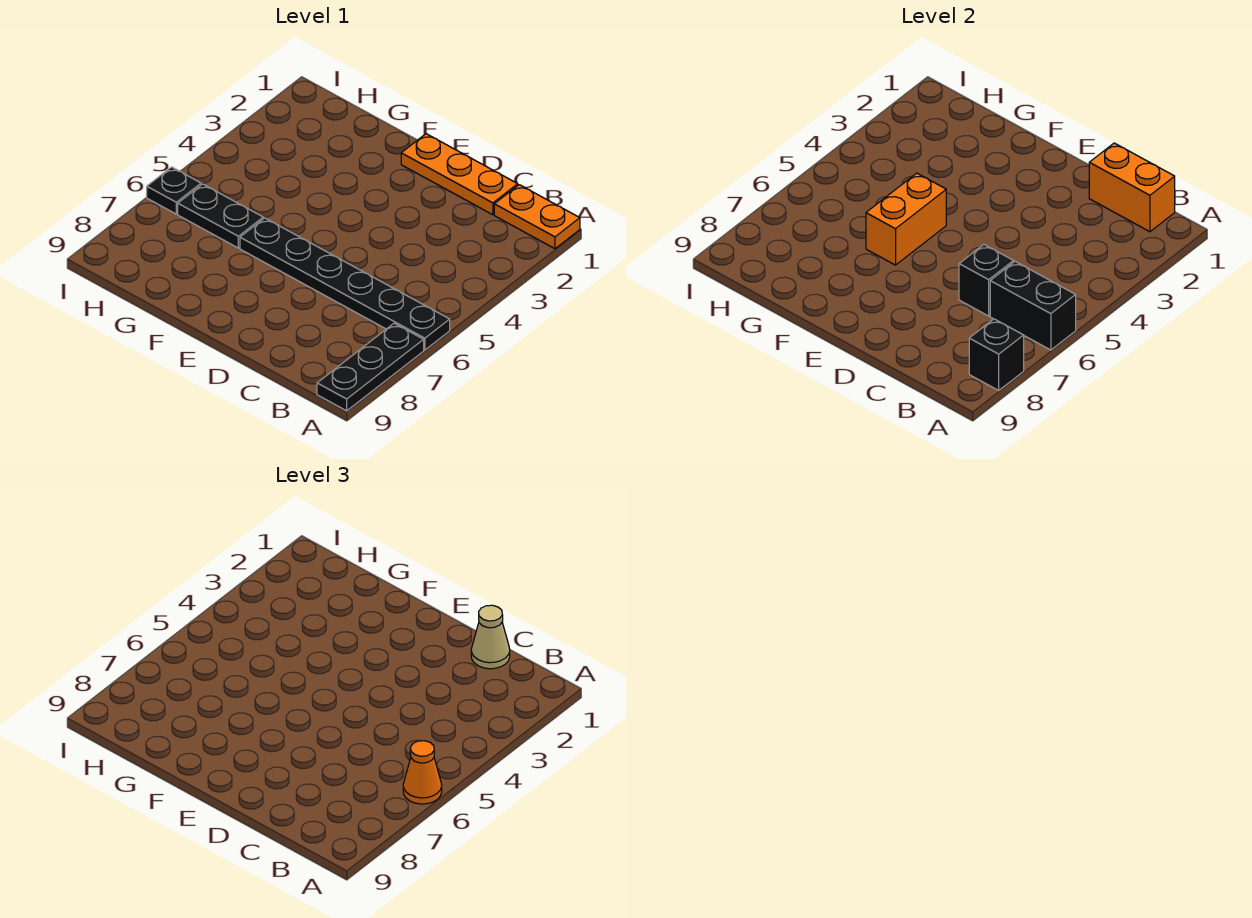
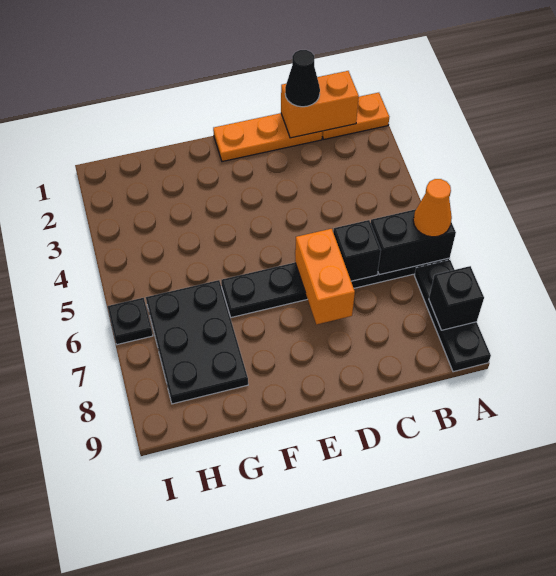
tan 1x1 cone [471,605,510,669] -> black 1x1 cone [285,50,320,107]
orange 1x2 brick [866,173,946,265] -> orange 1x2 brick moved to [295,229,355,325]
black 1x2 plate [178,184,263,248] -> black 2x3 plate [146,280,248,404]

